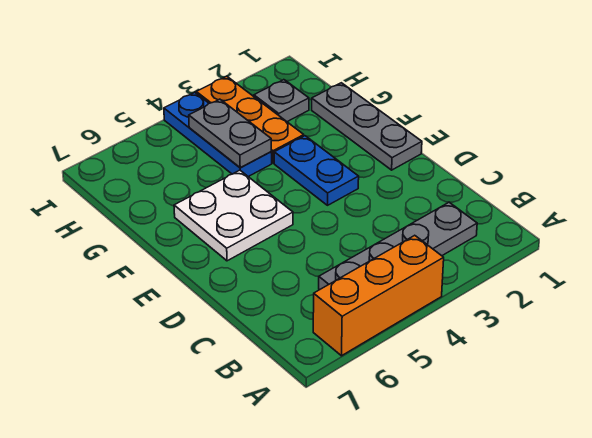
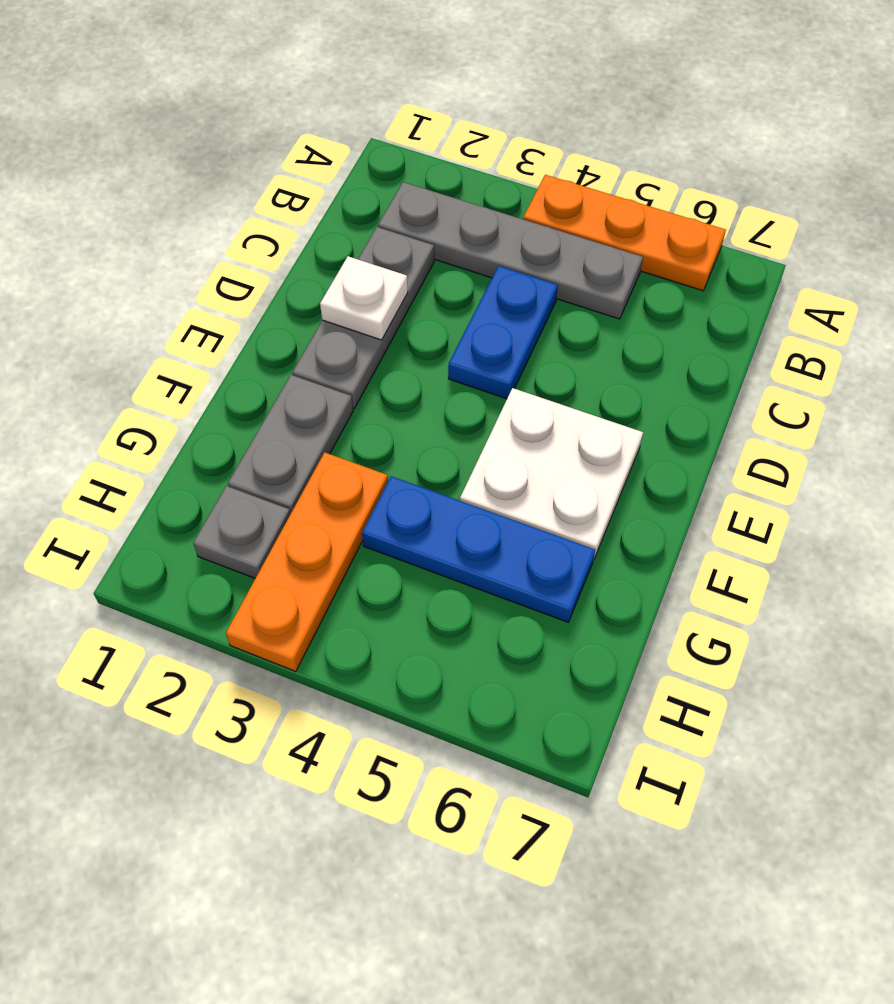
orange 1x3 brick [313,235,444,356] -> orange 1x3 plate [523,175,726,291]
none -> white 1x1 plate [320,256,408,340]
grey 1x3 plate [312,83,422,170] -> grey 1x3 plate moved to [292,227,434,409]
blue 1x2 plate [274,136,359,205] -> blue 1x2 plate moved to [448,266,558,399]
blue 1x3 plate [164,93,272,177] -> blue 1x3 plate turned to [362,476,595,622]
grey 1x2 plate [189,99,271,168] -> grey 1x2 plate moved to [228,375,353,514]

